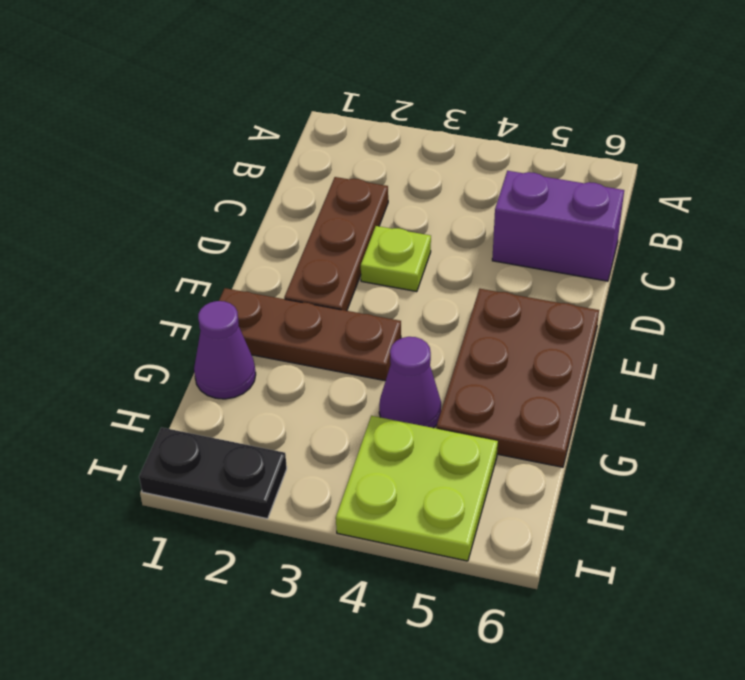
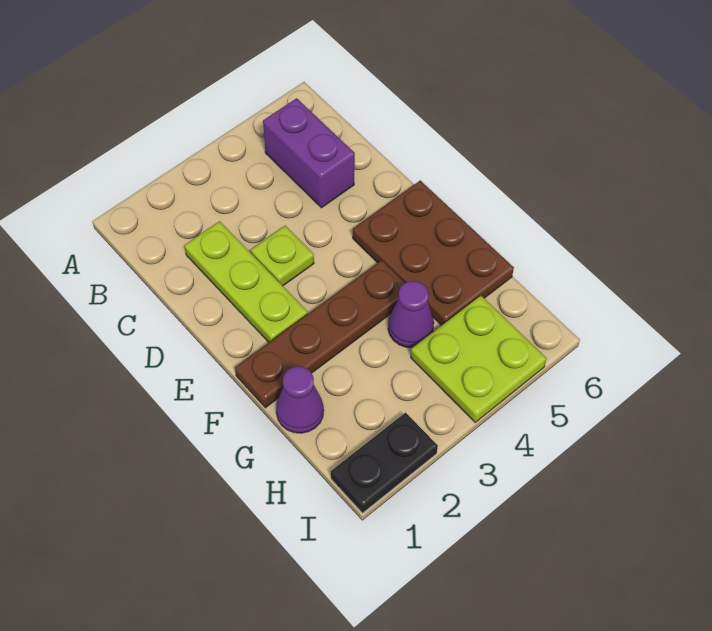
brown 1x3 plate [284,177,388,311] -> lime 1x3 plate [184,221,308,342]
purple 1x2 brick [492,171,624,281] -> purple 1x2 brick turned to [263,98,355,208]
brown 1x3 plate [219,288,401,381] -> brown 1x4 plate [235,260,405,408]

